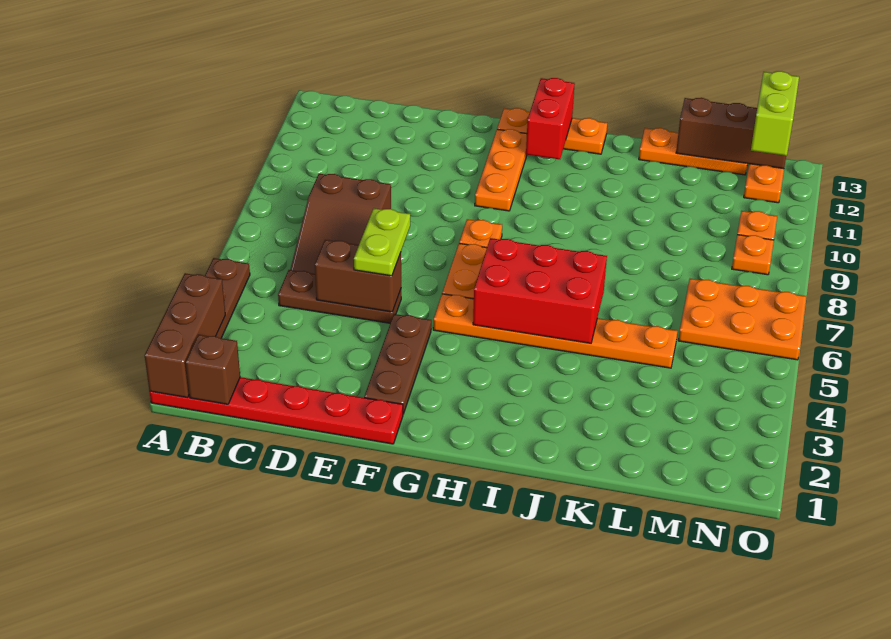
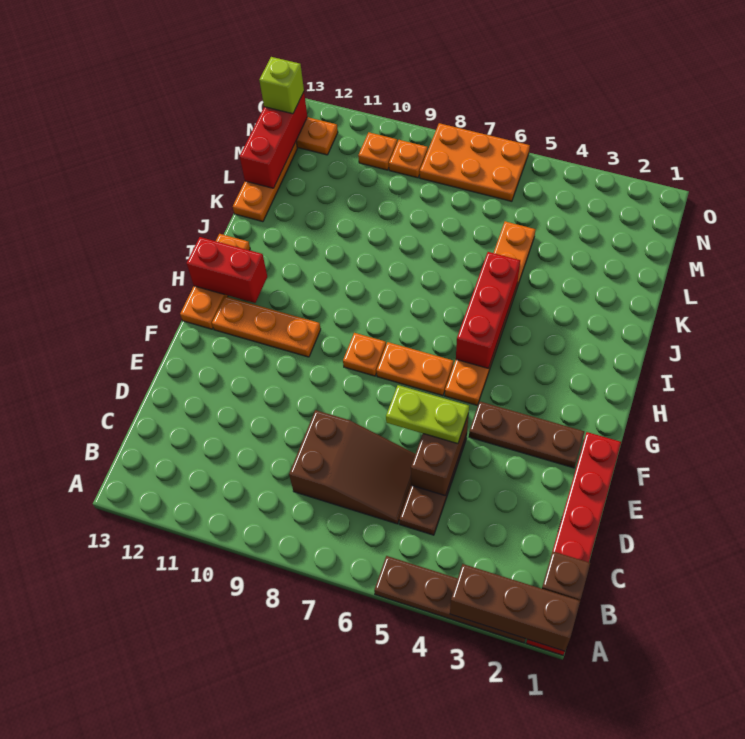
red 2x3 brick [473,238,607,343] -> red 1x3 brick [456,252,520,368]
brown 1x3 brick [676,98,786,169] -> red 1x3 brick [240,92,307,188]
orange 2x3 plate [678,279,806,360] -> orange 2x3 plate turned to [420,123,530,201]
lime 1x2 brick [751,71,799,156] -> lime 1x1 brick [259,57,304,114]

